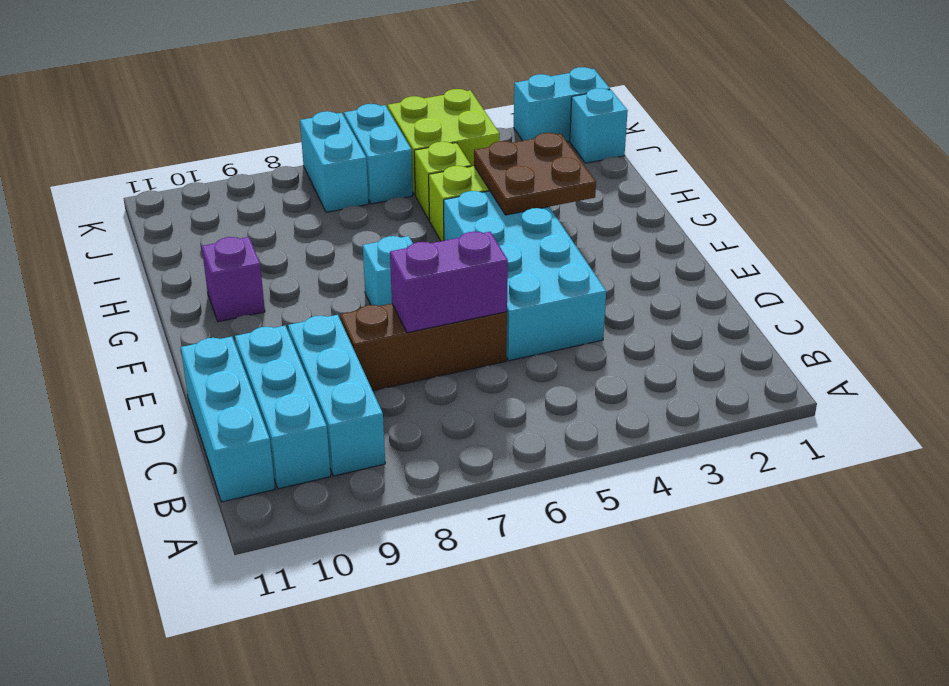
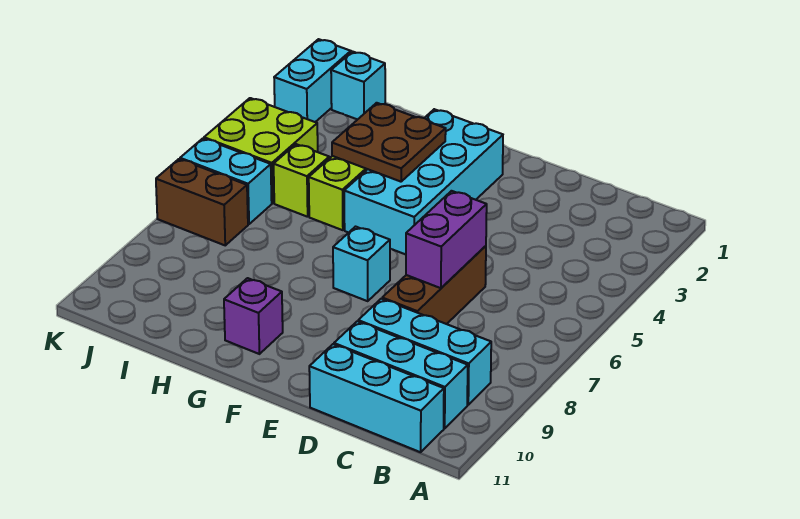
cyan 2x4 brick [444,191,606,361] -> cyan 2x4 brick turned to [344,109,503,254]
cyan 1x2 brick [300,111,369,212] -> brown 1x2 brick [156,159,248,245]

